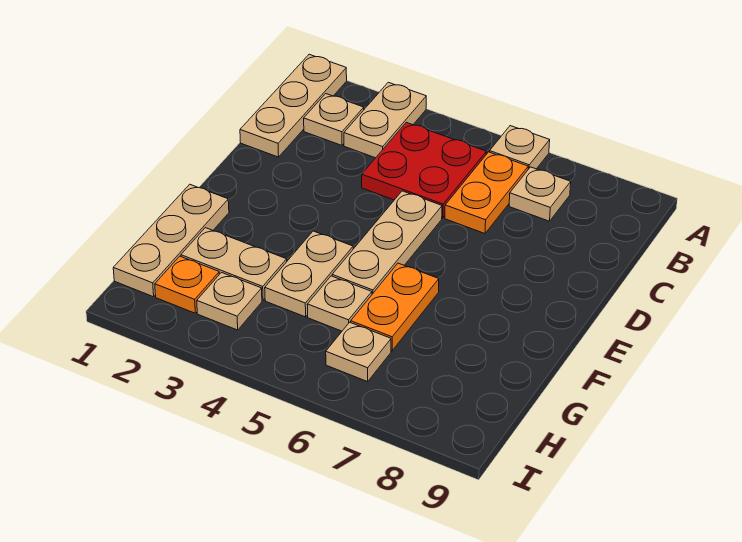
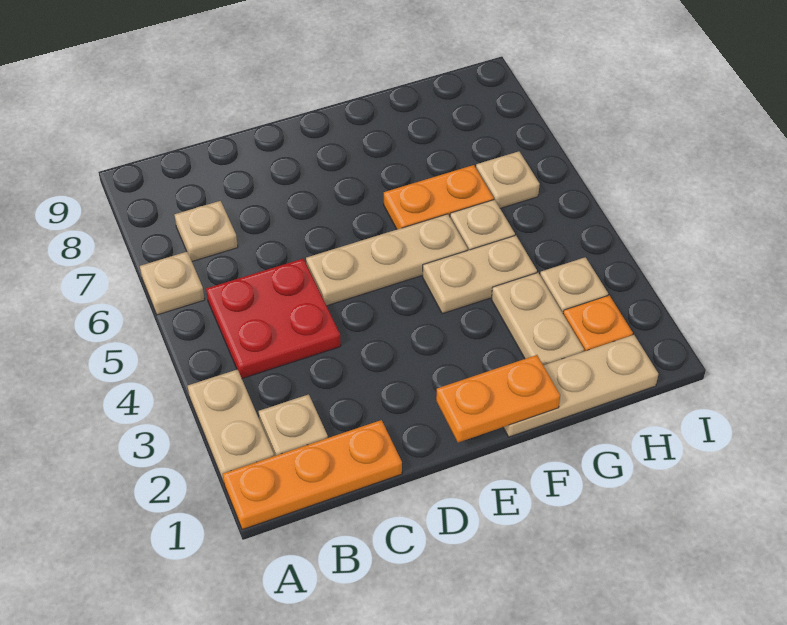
tan 1x3 plate [240,54,347,157] -> orange 1x3 plate [223,420,402,530]
tan 1x2 plate [344,82,426,158] -> tan 1x2 plate turned to [188,369,274,483]
orange 1x2 plate [445,152,528,233] -> orange 1x2 plate moved to [436,355,560,442]

